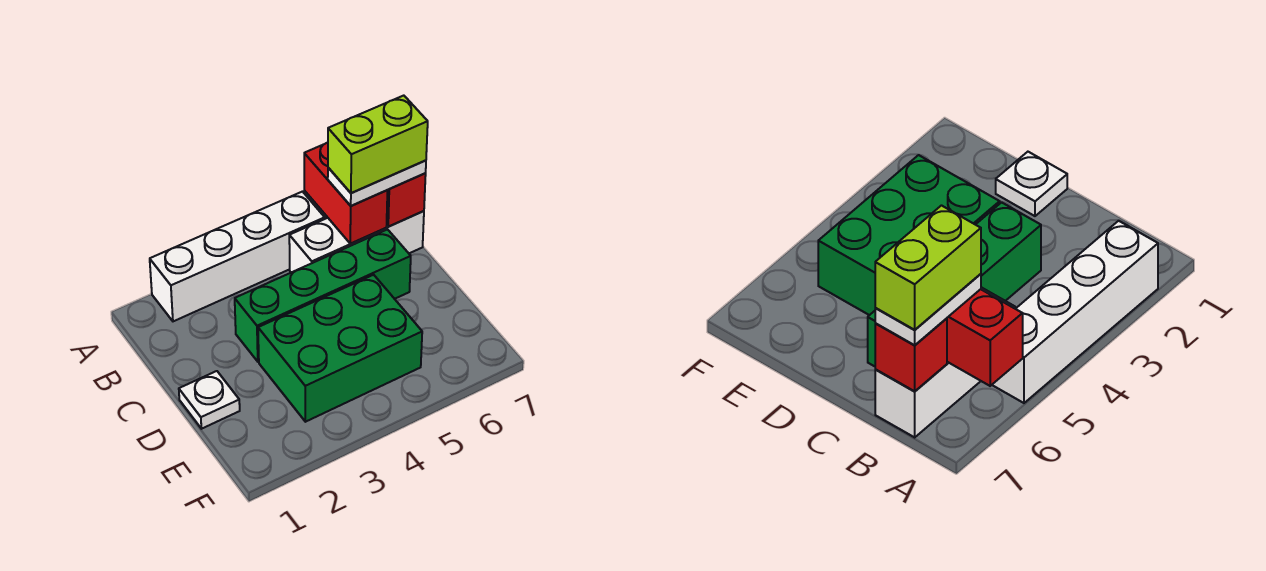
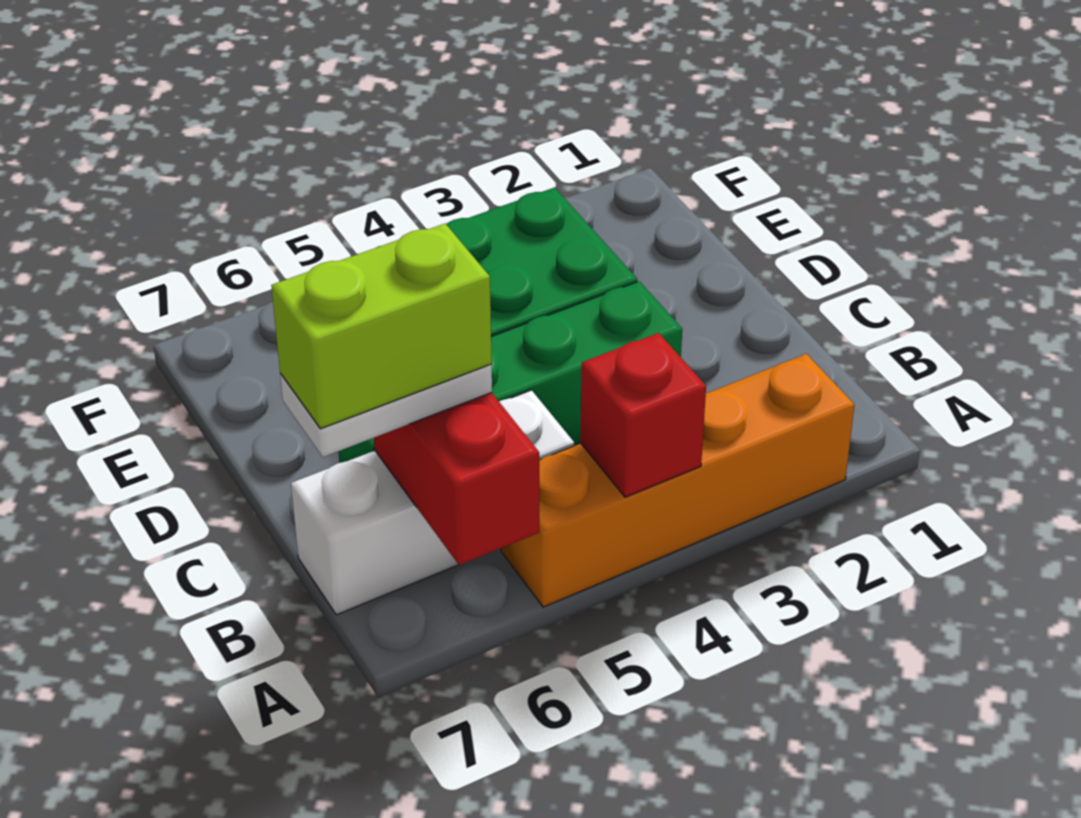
white 1x4 brick [150,192,325,321] -> orange 1x4 brick [501,354,855,607]
red 1x1 brick [387,173,426,227] -> red 1x1 brick moved to [580,333,706,497]
white 1x1 plate [179,371,240,429] -> none

